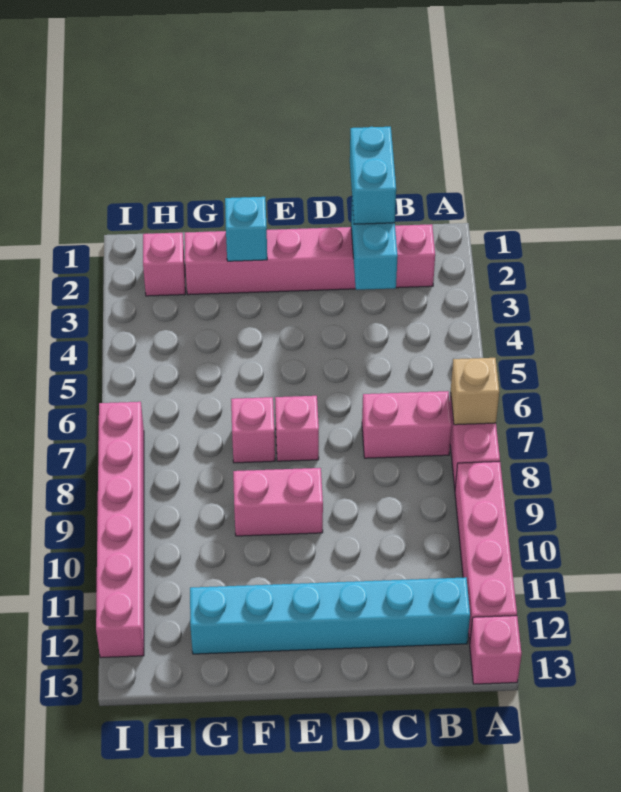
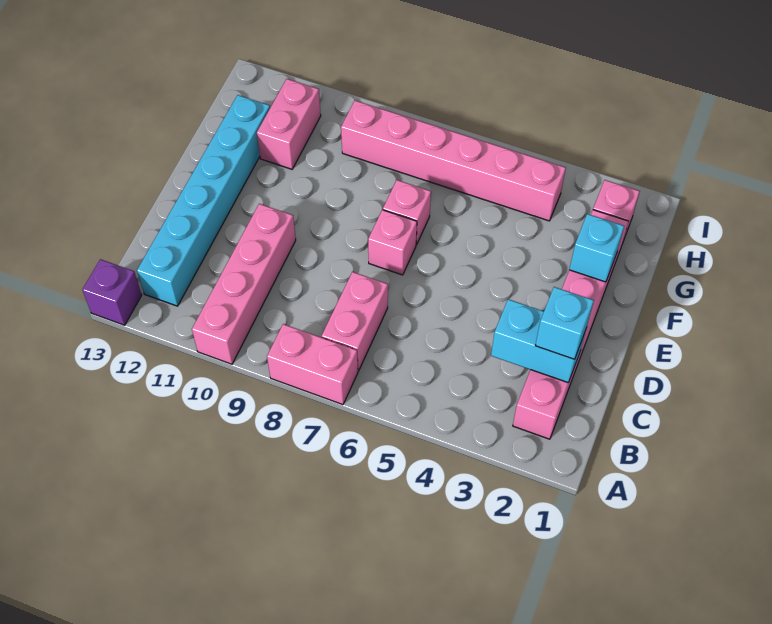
tan 1x1 brick [451,358,499,425] -> none
pink 1x4 brick [455,462,517,644] -> pink 1x4 brick turned to [192,204,296,364]
pink 1x1 brick [470,616,522,684] -> purple 1x1 brick [82,259,142,325]
cyan 1x2 brick [350,127,396,224] -> cyan 1x1 brick [535,287,594,359]
pink 1x2 brick [233,468,323,536] -> pink 1x2 brick moved to [257,79,321,169]
pink 1x6 brick [96,402,144,658] -> pink 1x6 brick moved to [341,101,566,221]

